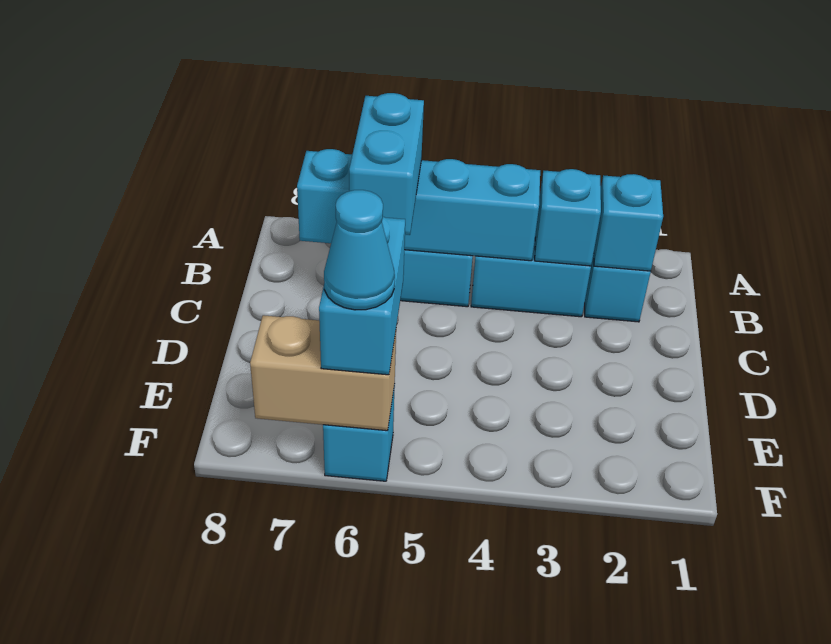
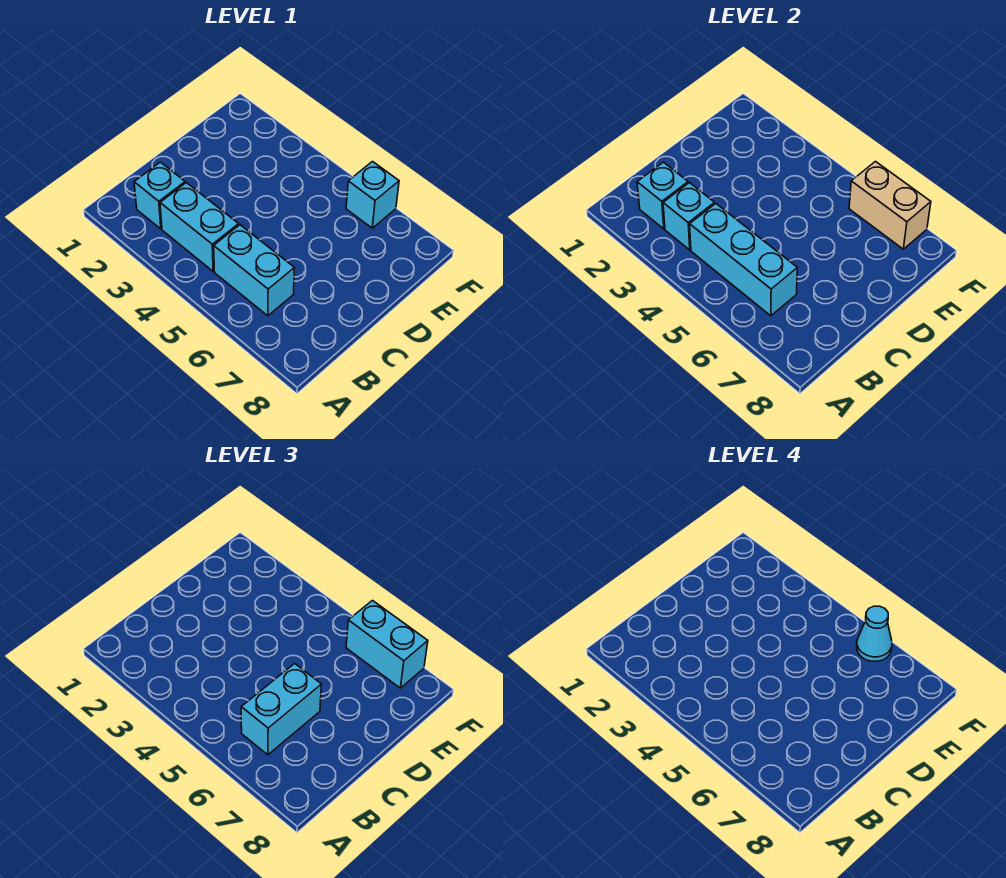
cyan 1x4 brick [297,149,540,261] -> cyan 1x3 brick [690,204,797,316]
cyan 1x2 brick [319,217,405,375] -> cyan 1x2 brick turned to [346,601,428,688]

